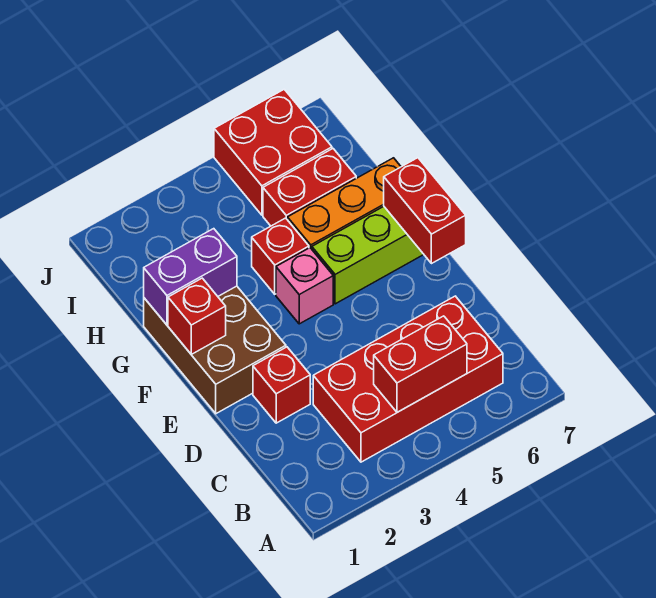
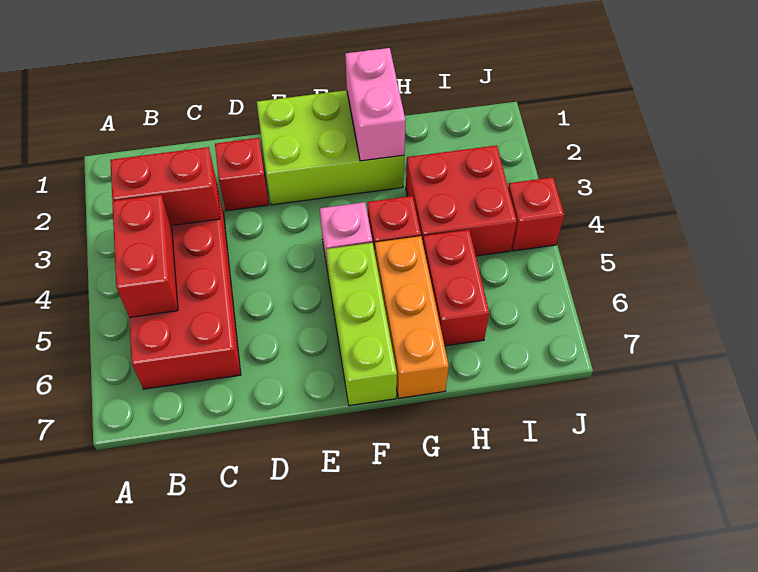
brown 2x3 brick [144,286,286,414] -> lime 2x3 brick [257,90,404,205]
red 1x2 brick [384,158,466,264] -> red 1x2 brick moved to [110,147,220,226]
red 1x1 brick [168,278,226,354] -> red 1x1 brick moved to [508,177,564,251]
purple 1x2 brick [144,229,237,325] -> pink 1x2 brick [345,48,405,161]
red 2x2 brick [214,89,332,215] -> red 2x2 brick moved to [406,145,517,256]

